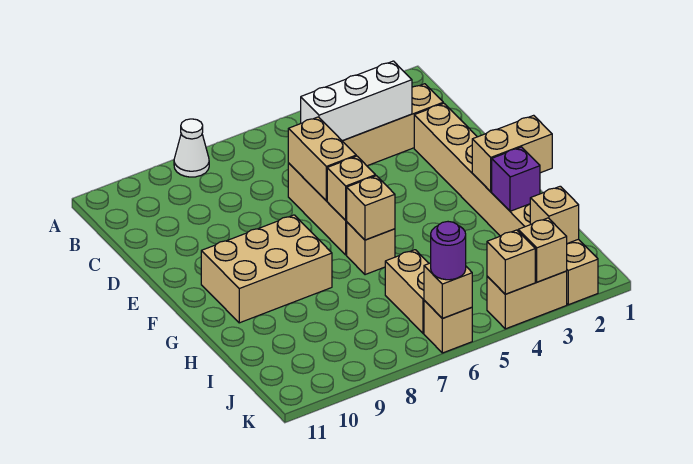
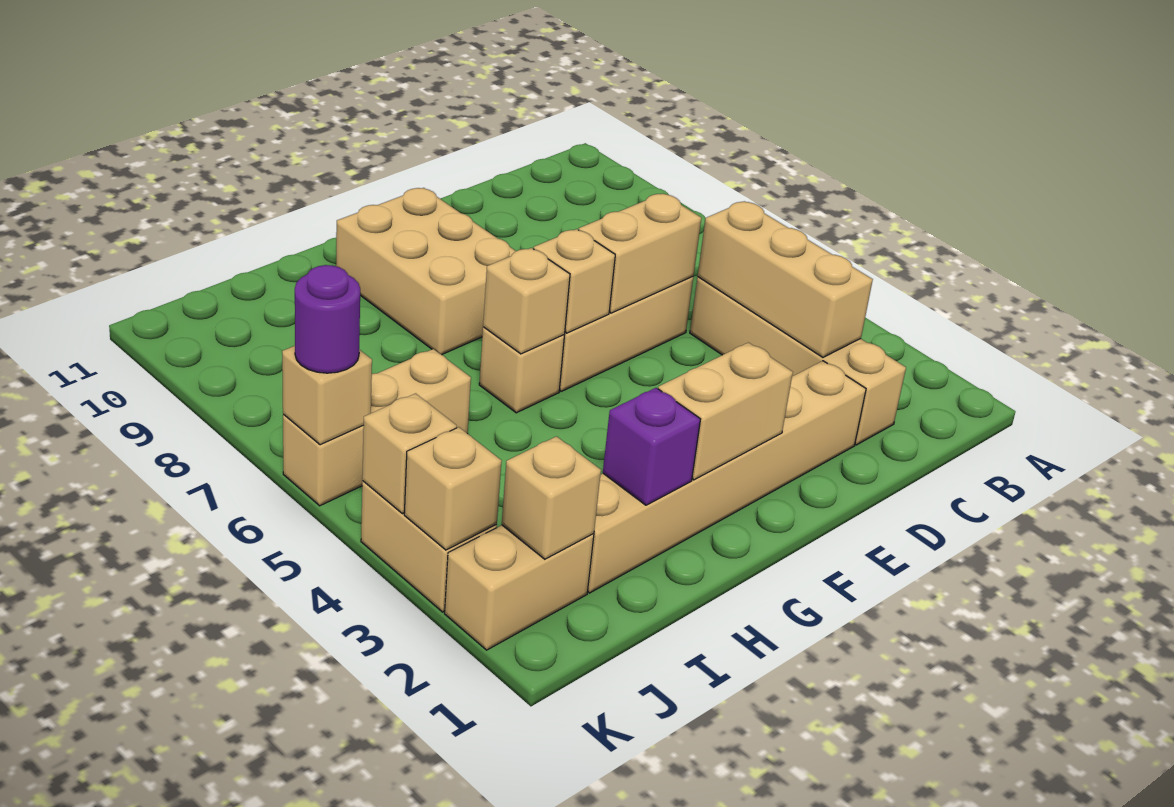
white 1x1 cone [174,119,209,177] -> none
white 1x3 brick [301,61,412,141] -> tan 1x3 brick [698,201,873,357]
tan 1x2 brick [472,115,552,192] -> tan 1x2 brick turned to [658,343,793,480]

